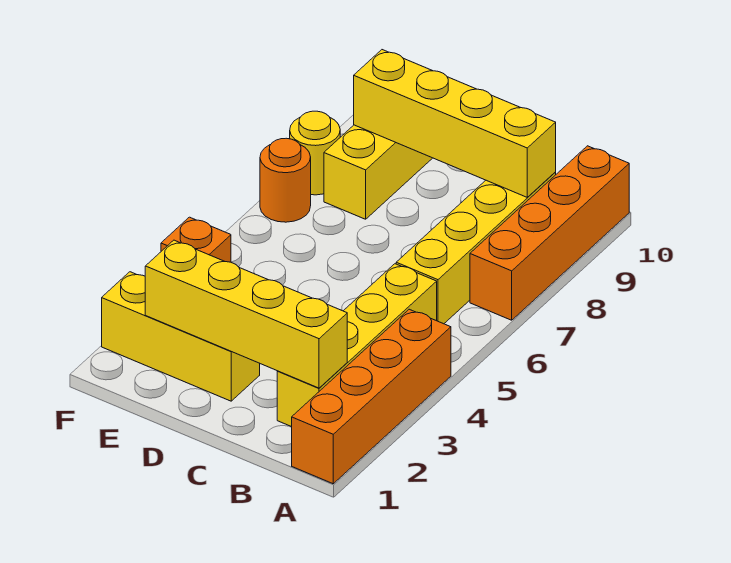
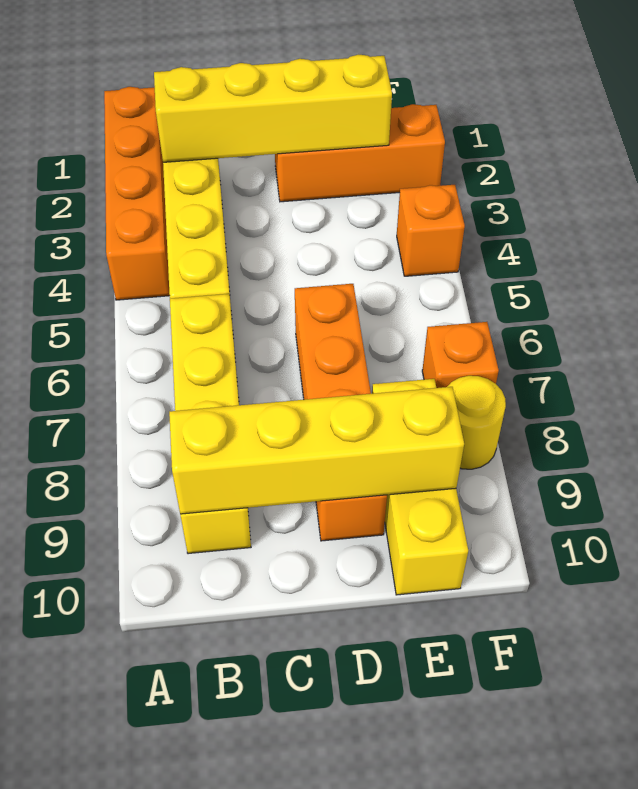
orange 1x4 brick [470,146,629,320] -> orange 1x4 brick moved to [295,284,387,541]
yellow 1x3 brick [102,272,260,401] -> orange 1x3 brick [275,104,445,202]
orange 1x1 round brick [260,138,311,222] -> orange 1x1 brick [422,322,499,388]

